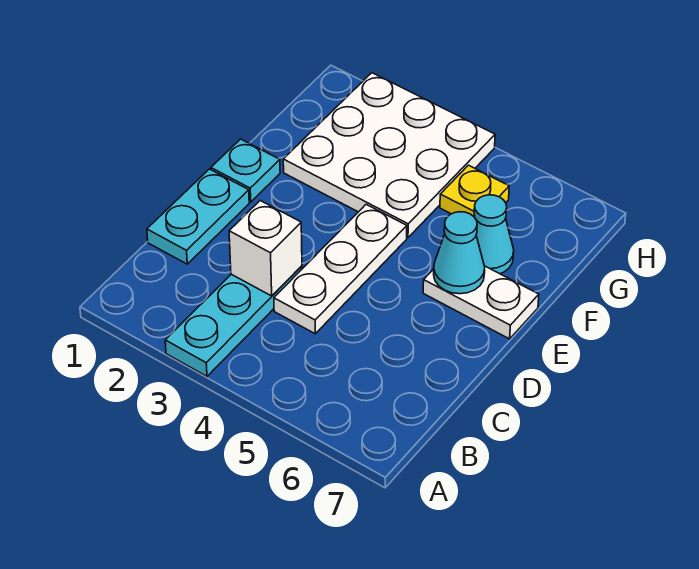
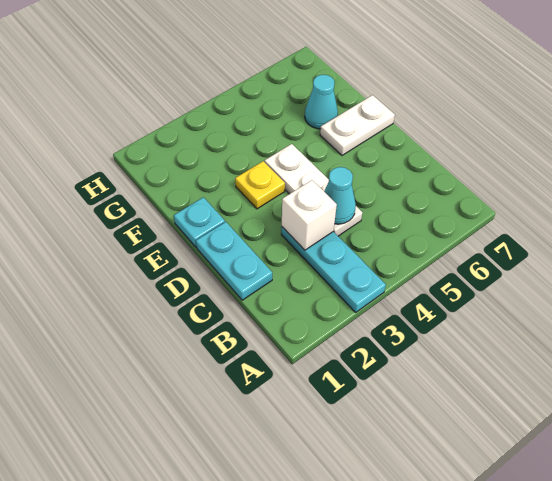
cyan 1x1 cone [434,212,485,294] -> cyan 1x1 cone moved to [324,167,356,224]
white 3x3 plate [283,73,495,238] -> none
yellow 1x1 plate [440,165,509,217] -> yellow 1x1 plate moved to [235,161,285,209]

